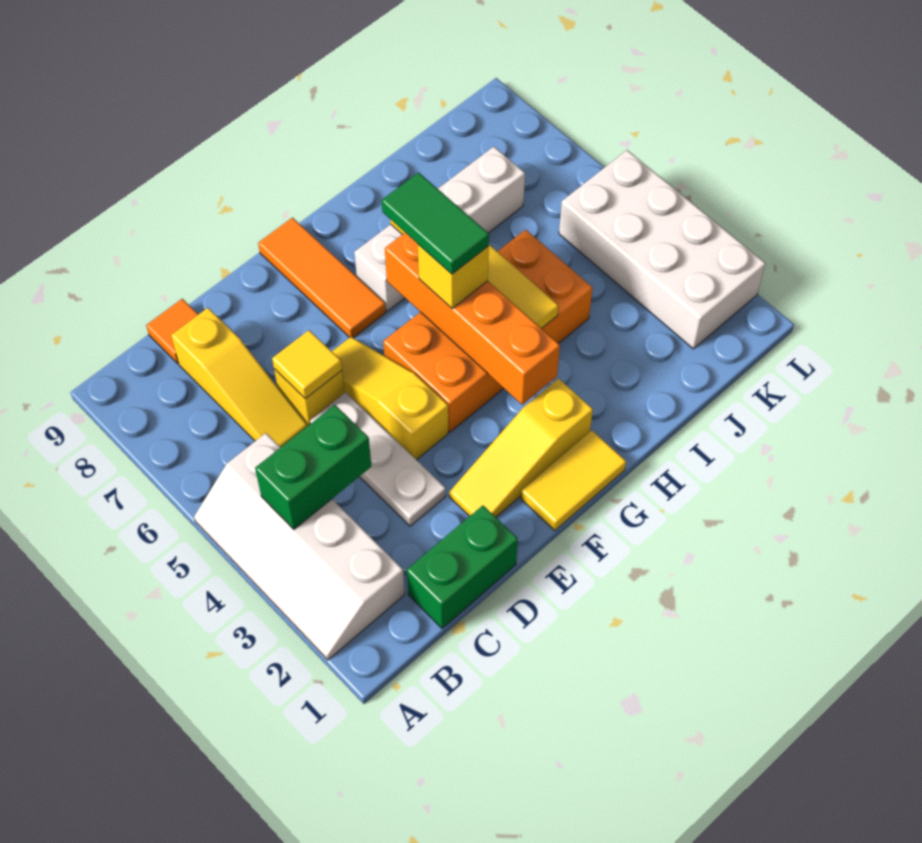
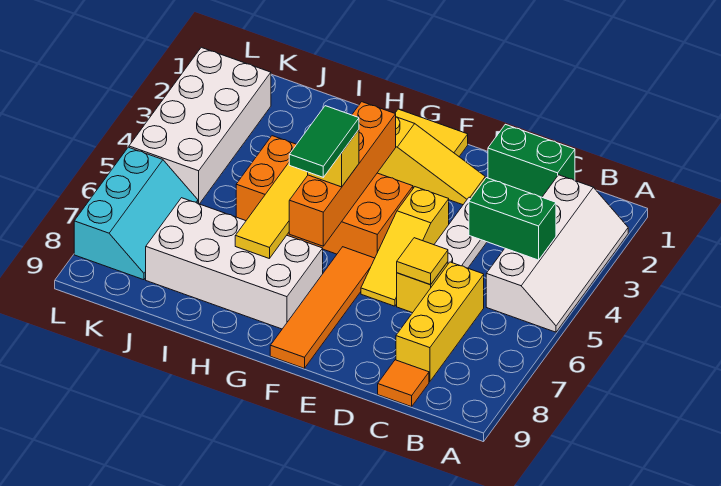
yellow 1x3 slope [171,308,307,447] -> yellow 1x3 brick [396,262,484,382]
orange 1x3 tile [258,218,386,338] -> orange 1x4 tile [270,247,375,368]
white 1x4 brick [354,147,525,311] -> white 2x4 brick [146,198,323,329]
none -> cyan 2x3 slope [74,147,198,280]

